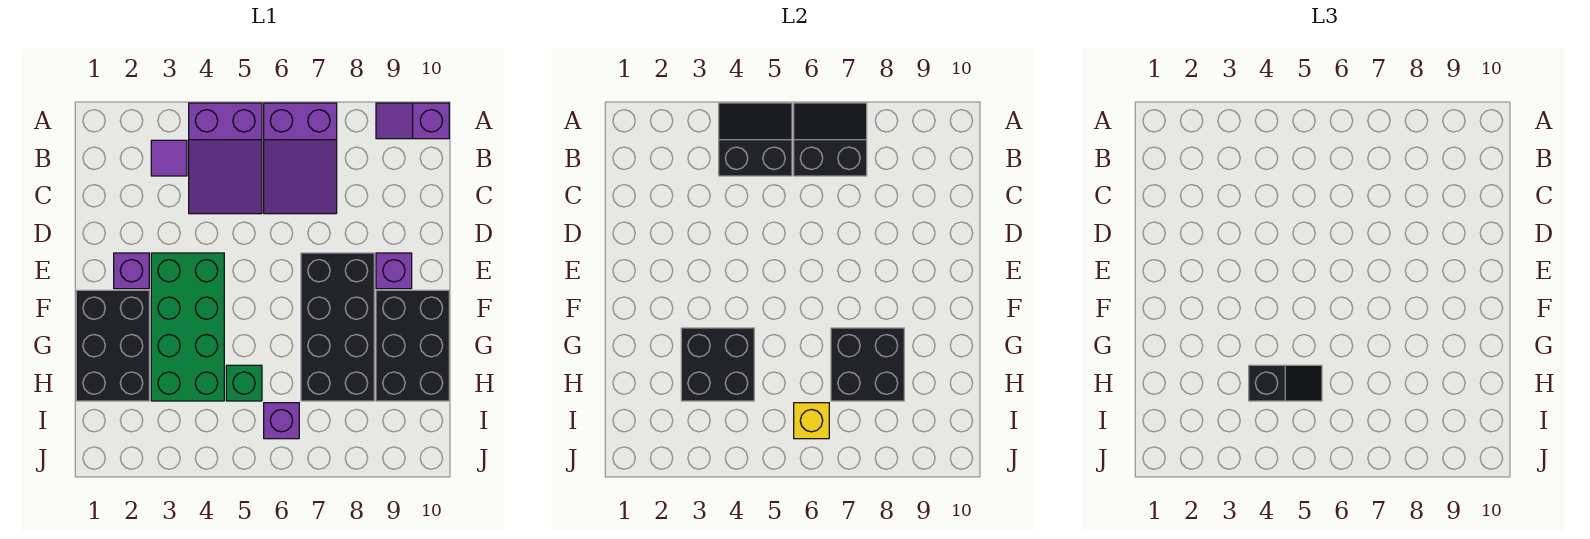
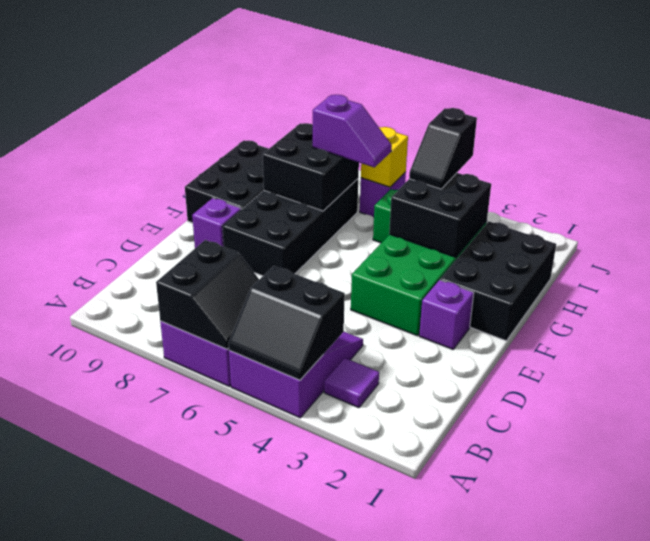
black 2x2 slope [794,103,867,176] -> black 2x2 slope turned to [156,240,259,349]
purple 1x2 slope [376,103,449,139] -> purple 1x2 slope moved to [313,95,392,167]
black 1x2 slope [1249,365,1322,401] -> black 1x2 slope turned to [409,108,477,189]

